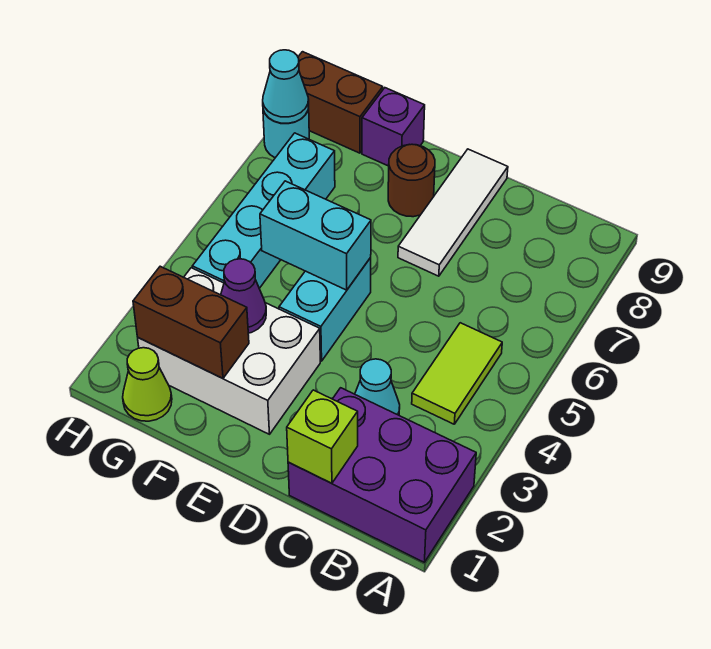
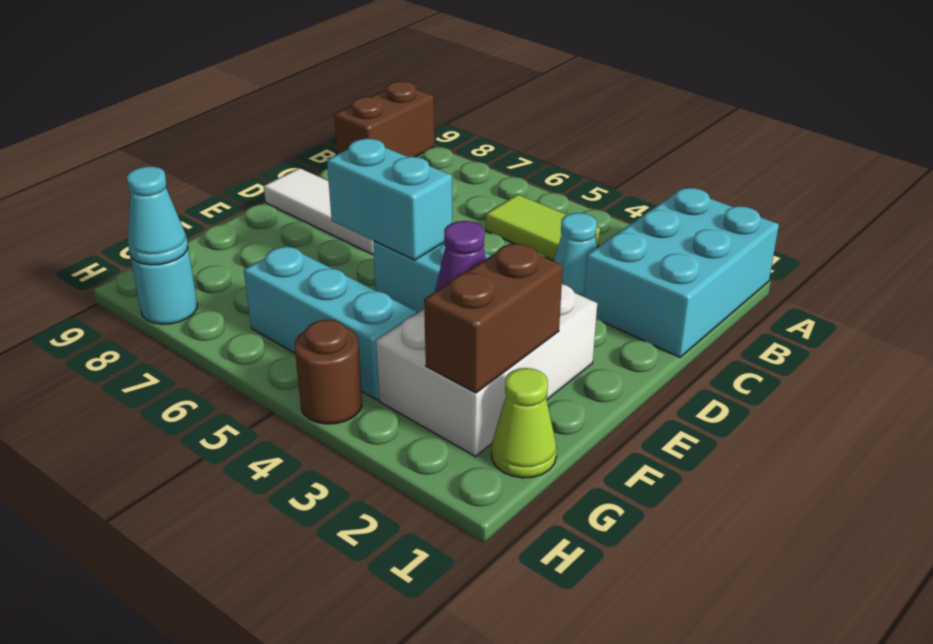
purple 2x3 brick [288,388,476,562] -> cyan 2x3 brick [584,188,779,357]
lime 1x1 brick [287,390,358,483] -> none
cyan 1x2 brick [260,181,371,290] -> cyan 1x2 brick turned to [327,139,453,260]
brown 1x1 round brick [388,144,435,217] -> brown 1x1 round brick moved to [295,320,362,424]
purple 1x1 brick [362,88,425,166] -> none
cyan 1x4 brick [192,133,335,288] -> cyan 1x3 brick [244,246,417,400]
brown 1x2 brick [298,52,383,153] -> brown 1x2 brick moved to [334,81,434,157]

